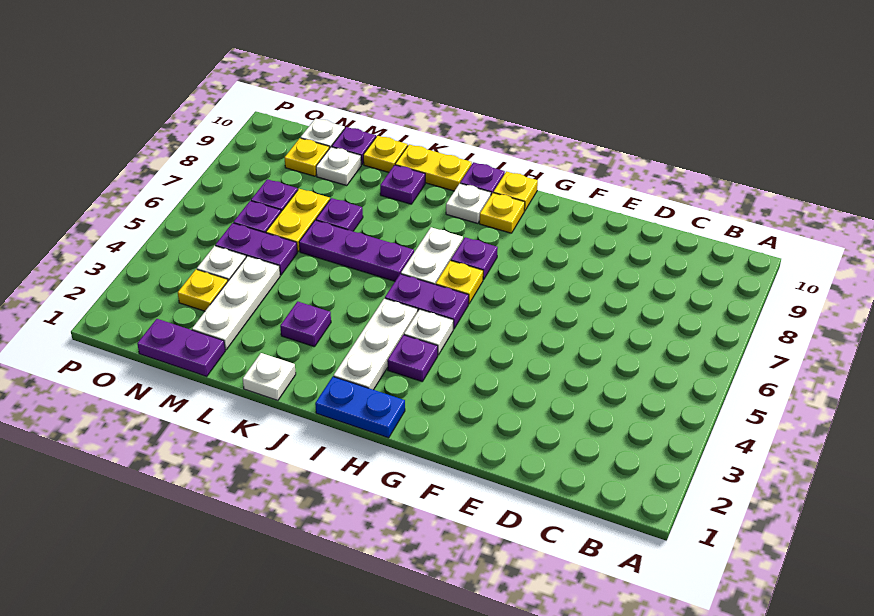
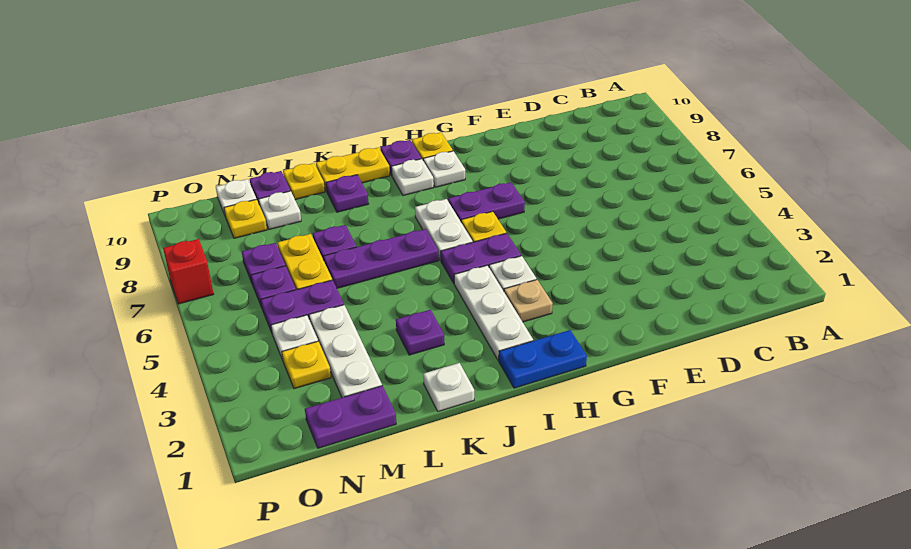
purple 1x1 plate [387,335,438,381] -> tan 1x1 plate [504,280,553,322]
purple 1x1 plate [451,237,498,280] -> purple 1x2 plate [448,182,525,221]
yellow 1x1 plate [479,193,525,233] -> white 1x1 plate [423,151,465,187]
none -> red 1x1 brick [163,239,214,304]

